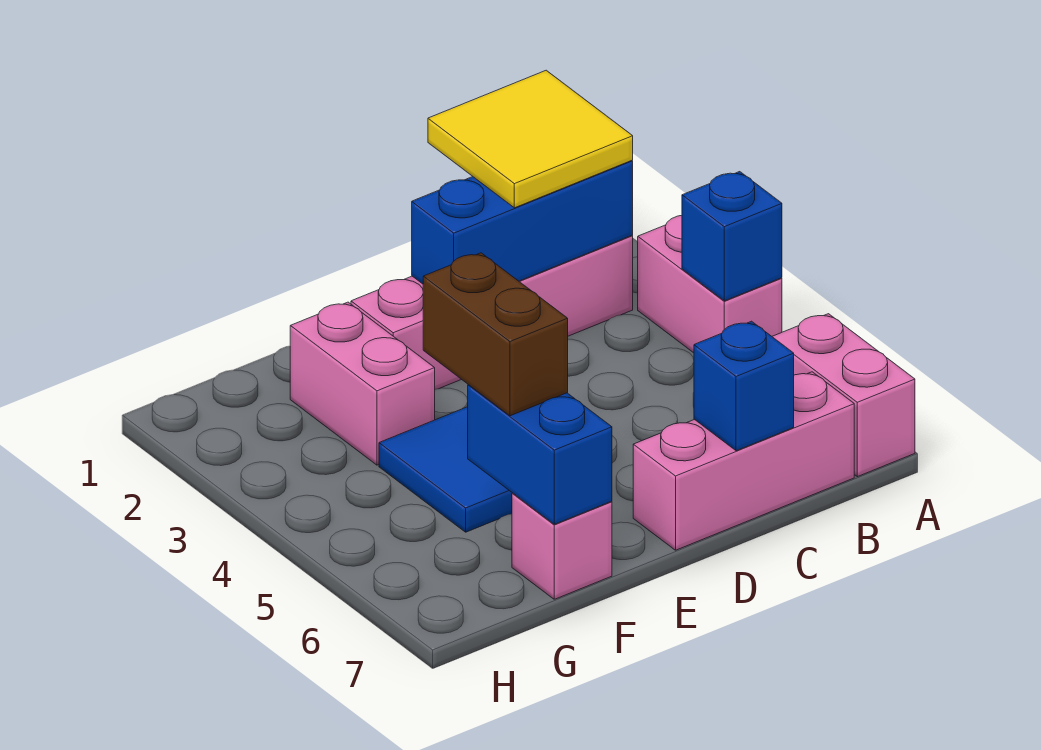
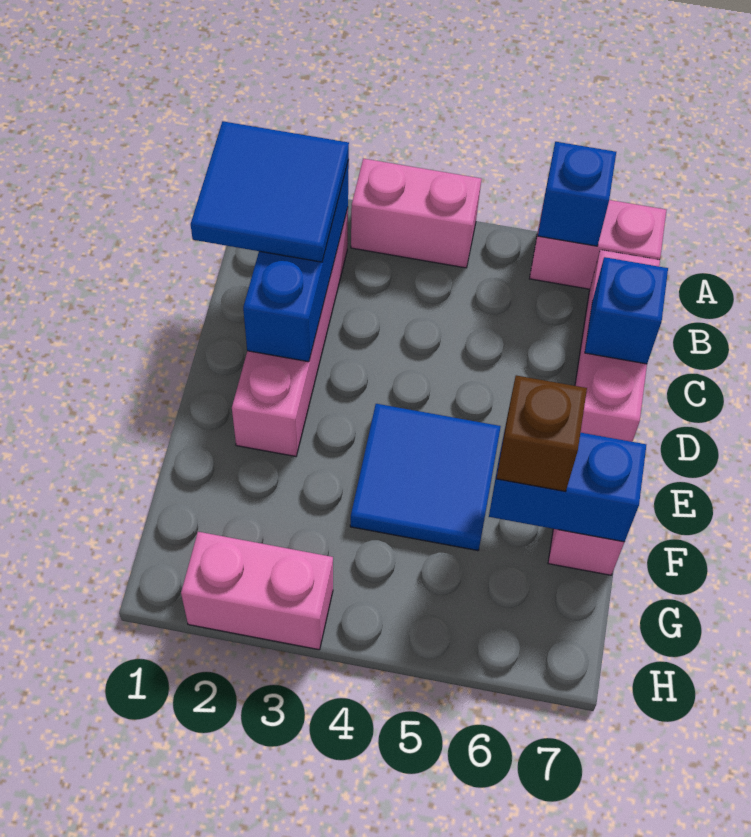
blue 1x1 brick [682,172,782,301] -> blue 1x1 brick moved to [538,142,616,246]
yellow 2x2 tile [428,70,633,208] -> blue 2x2 tile [191,121,349,262]
pink 1x2 brick [290,302,435,465] -> pink 1x2 brick moved to [181,532,333,650]
brown 1x2 brick [423,253,568,416] -> brown 1x1 brick [496,375,587,491]

